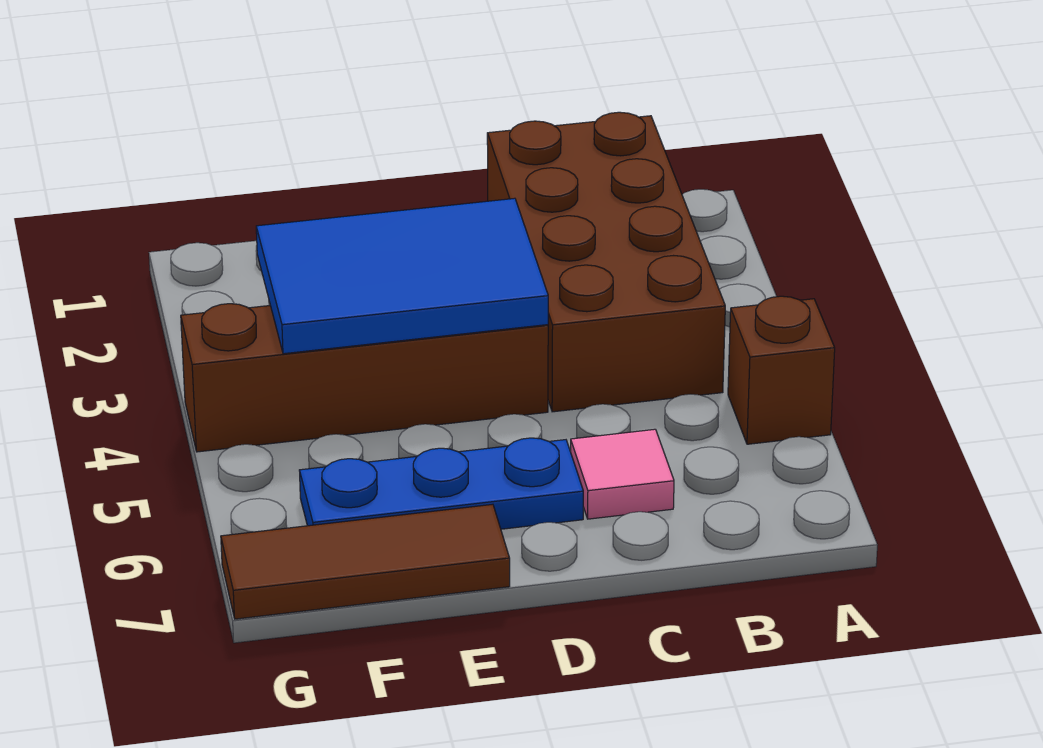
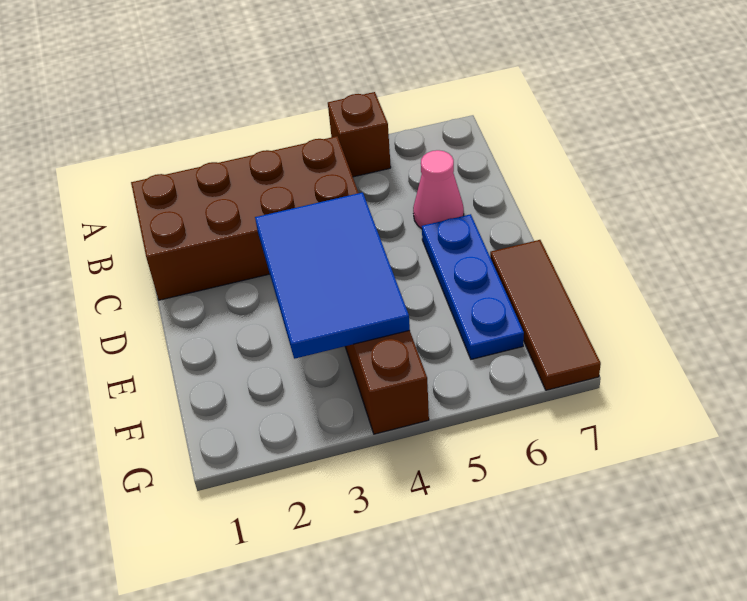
pink 1x1 tile [571,429,674,519] -> pink 1x1 cone [413,150,464,229]

